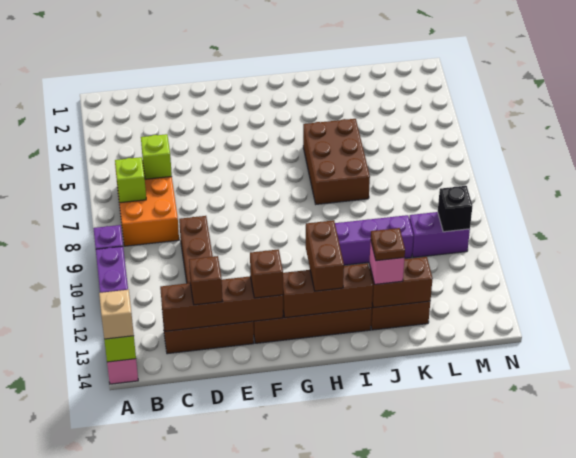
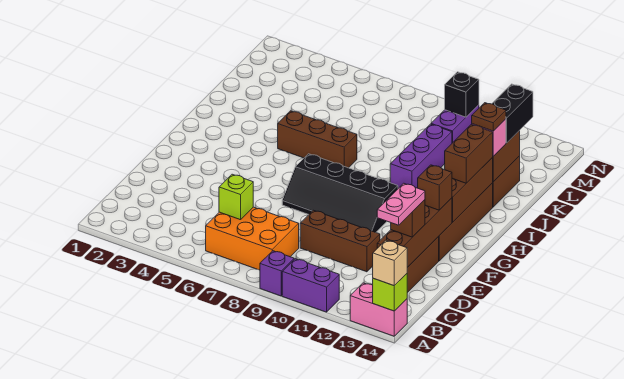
lime 1x1 brick [115,157,146,203] -> none
none -> pink 1x2 plate [377,183,425,225]
none -> black 2x4 slope [282,154,398,232]
brown 1x2 brick [306,220,344,291] -> brown 1x2 brick turned to [445,124,493,183]
brown 2x3 brick [303,119,370,204] -> brown 1x3 brick [278,111,357,168]
none -> black 1x2 brick [492,84,533,143]

